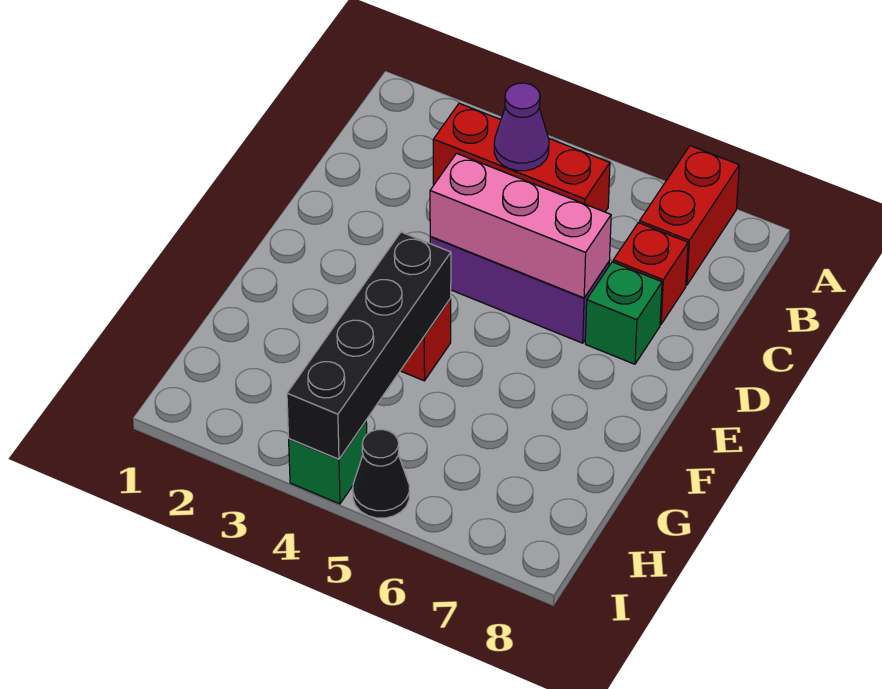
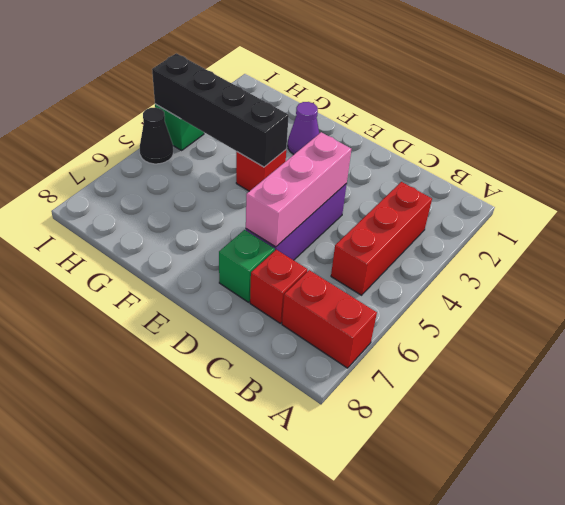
purple 1x1 cone [494,83,549,171] -> purple 1x1 cone moved to [288,102,319,154]

